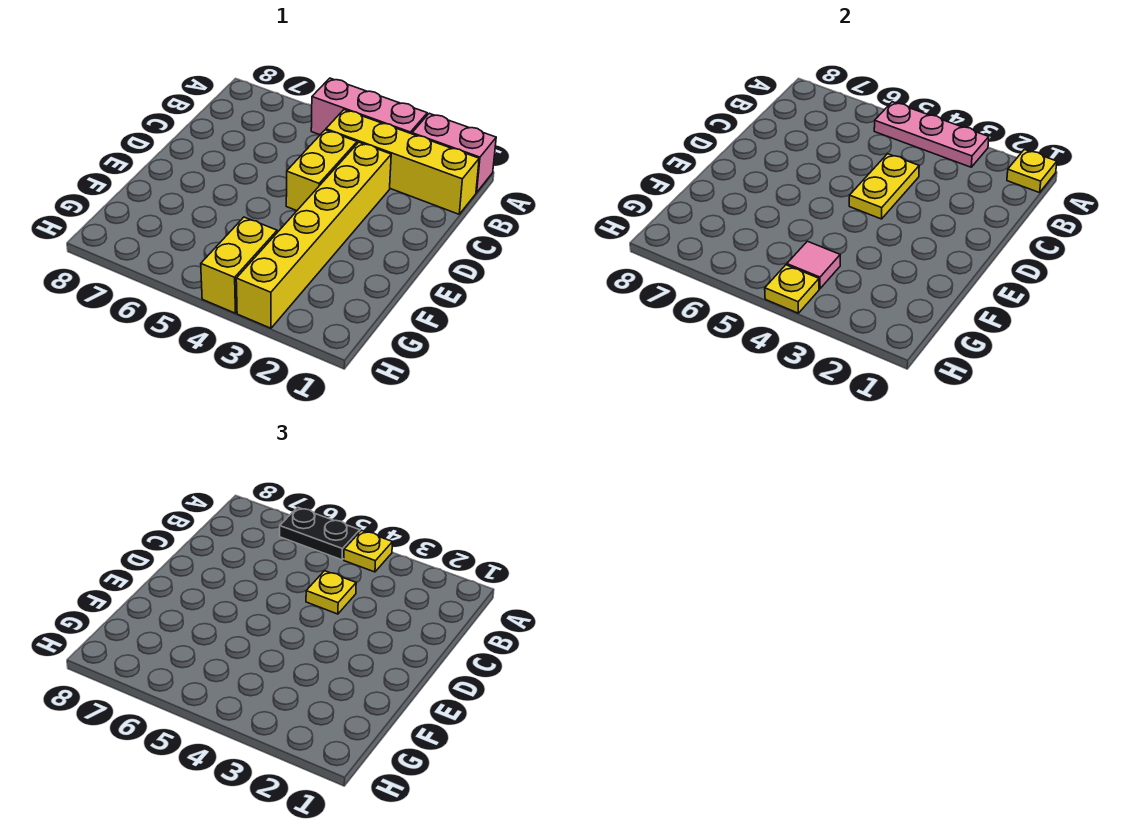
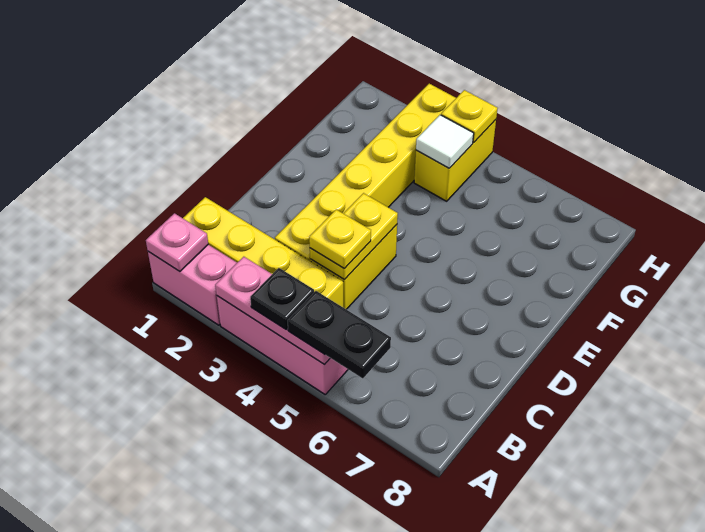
yellow 1x1 plate [1007,149,1057,193] -> pink 1x1 plate [146,213,208,271]
yellow 1x1 plate [344,530,393,572] -> black 1x1 plate [250,268,314,329]
pink 1x1 tile [787,241,840,289] -> white 1x1 tile [416,115,474,168]

